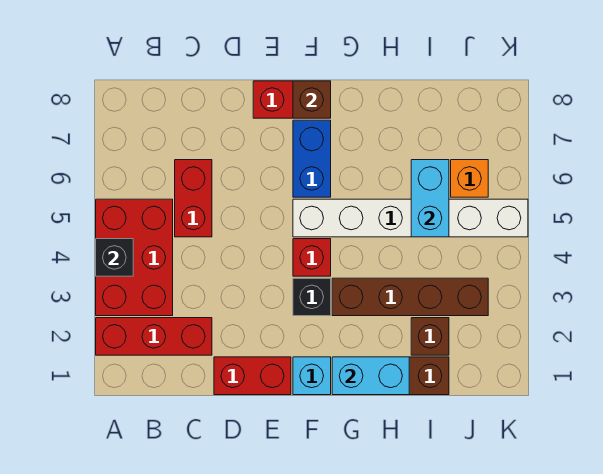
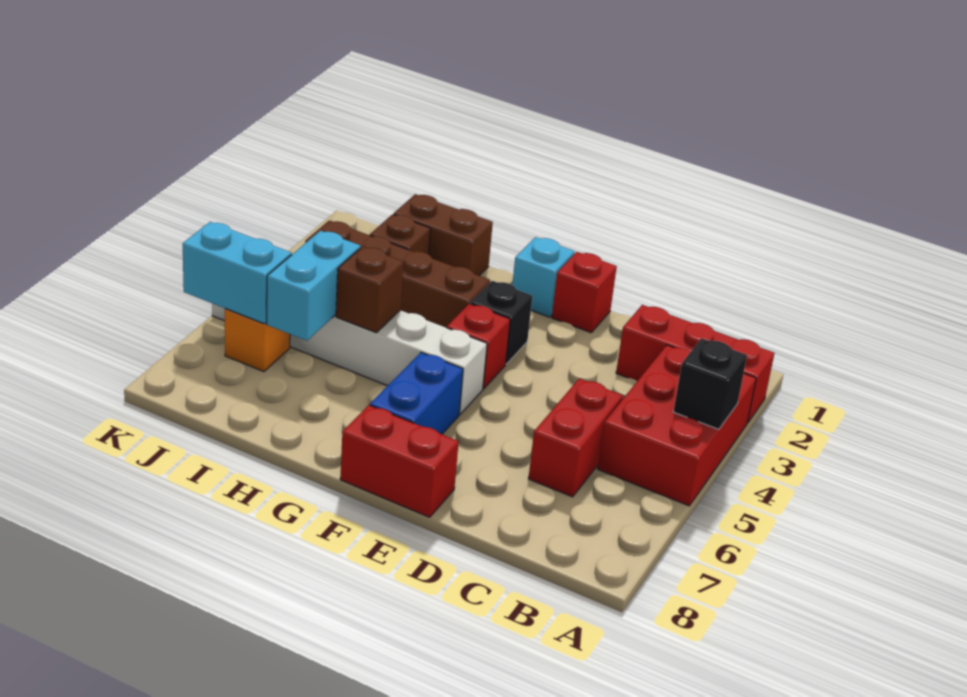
red 1x2 brick [214,357,291,395] -> red 1x1 brick [552,252,617,333]
brown 1x1 brick [293,81,331,118] -> brown 1x1 brick moved to [336,246,404,333]
cyan 1x2 brick [332,357,409,395] -> cyan 1x2 brick moved to [183,222,292,324]

